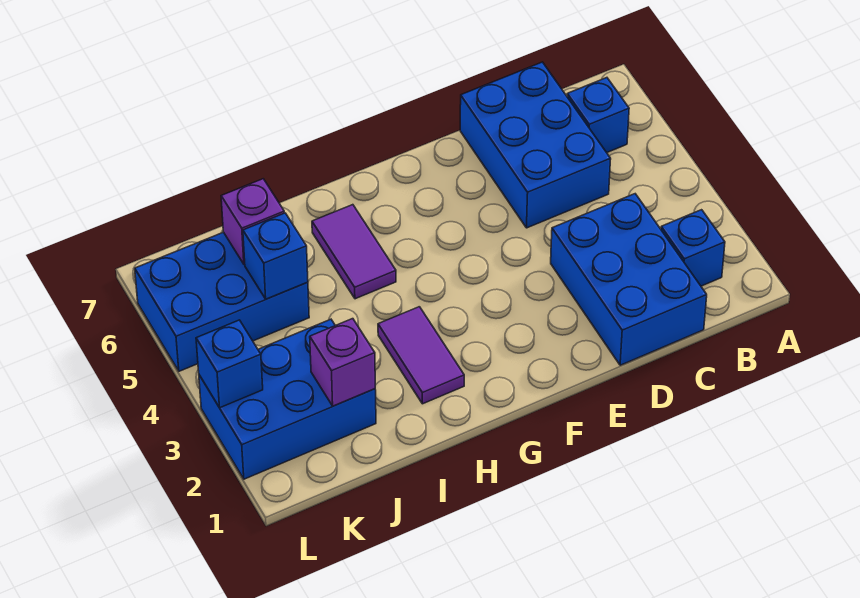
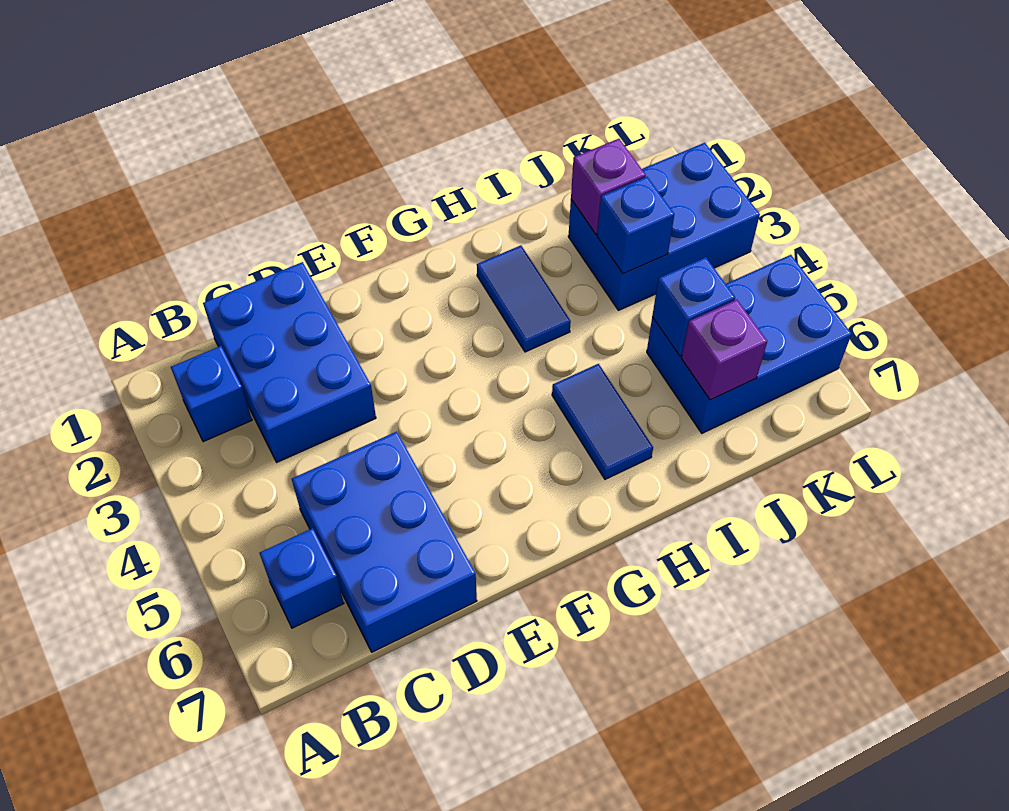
purple 1x2 tile [378,307,464,404] -> blue 1x2 tile [477,245,571,352]
purple 1x2 tile [312,205,396,299] -> blue 1x2 tile [552,364,653,479]
blue 1x1 brick [196,320,263,408] -> blue 1x1 brick moved to [597,177,675,274]

